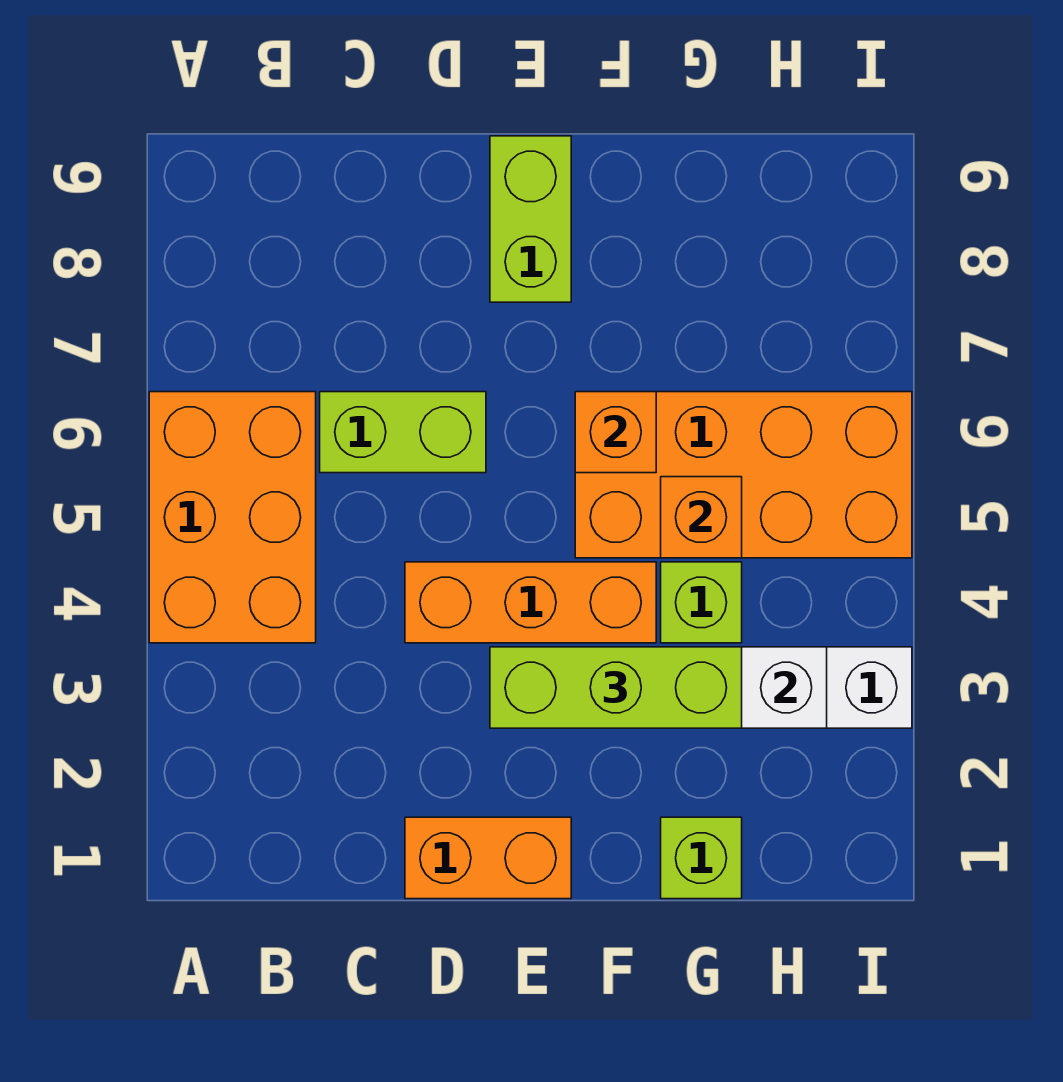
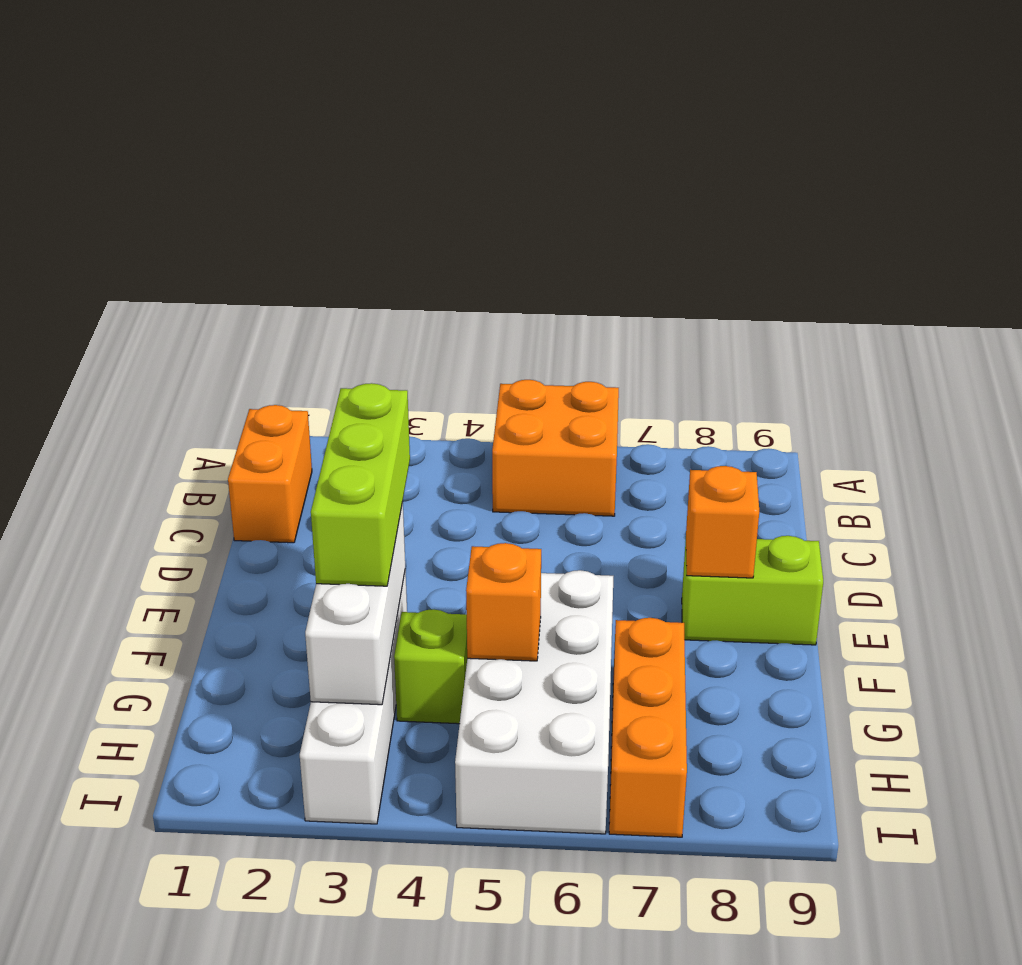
orange 2x3 brick [149,392,316,643] -> orange 2x2 brick [492,380,619,516]
lime 1x2 brick [320,392,486,473] -> none
orange 1x2 brick [405,817,571,899] -> orange 1x2 brick moved to [228,405,312,543]
orange 1x3 brick [405,562,656,643] -> orange 1x3 brick moved to [609,618,687,837]
orange 2x4 brick [575,392,912,558] -> white 2x4 brick [455,570,613,834]
orange 1x1 brick [575,392,656,473] -> orange 1x1 brick moved to [686,466,759,578]
lime 1x1 brick [661,817,742,899] -> none

